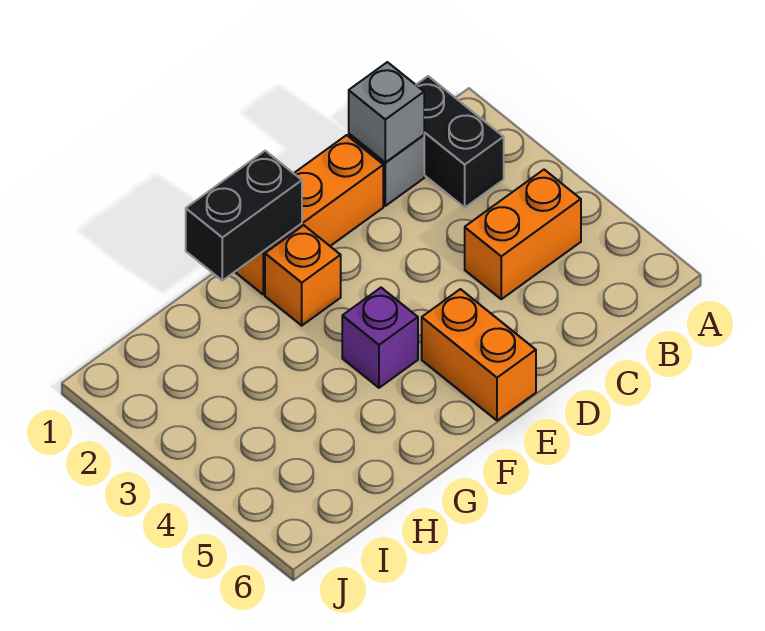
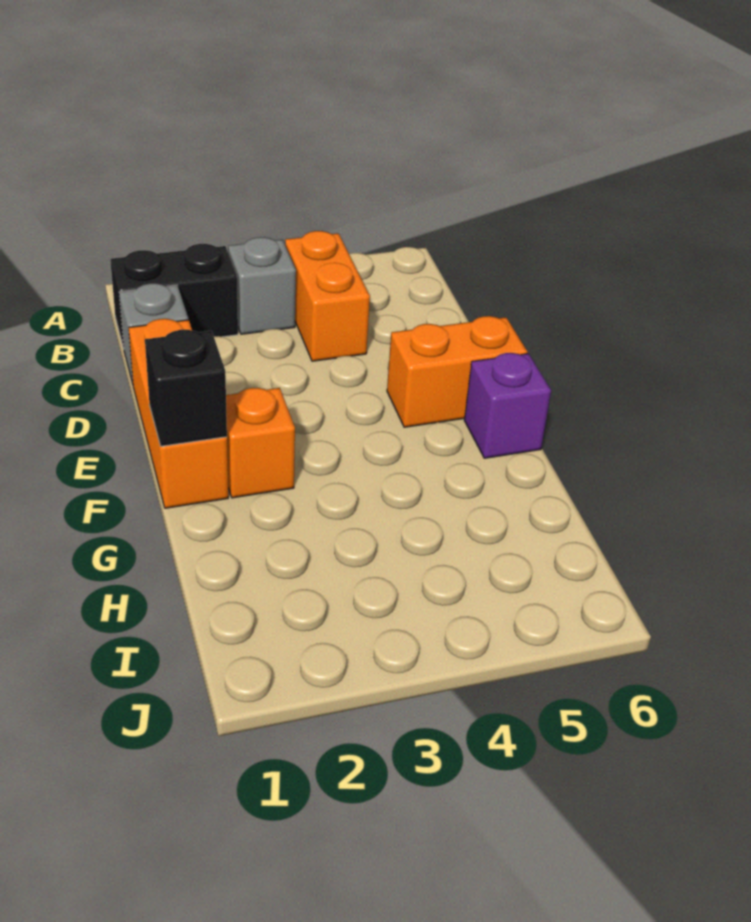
grey 1x1 brick [349,62,424,162] -> grey 1x1 brick moved to [228,237,296,334]
black 1x2 brick [186,151,302,280] -> black 1x1 brick [145,330,227,446]
purple 1x1 brick [342,288,418,388] -> purple 1x1 brick moved to [464,353,551,458]

